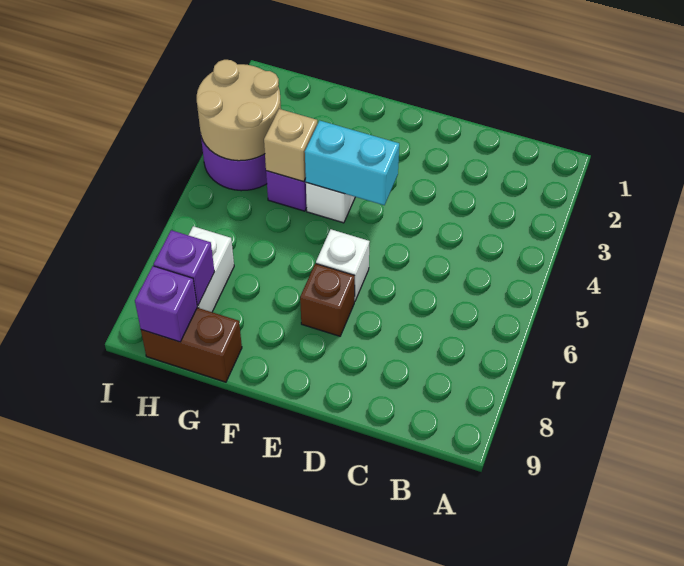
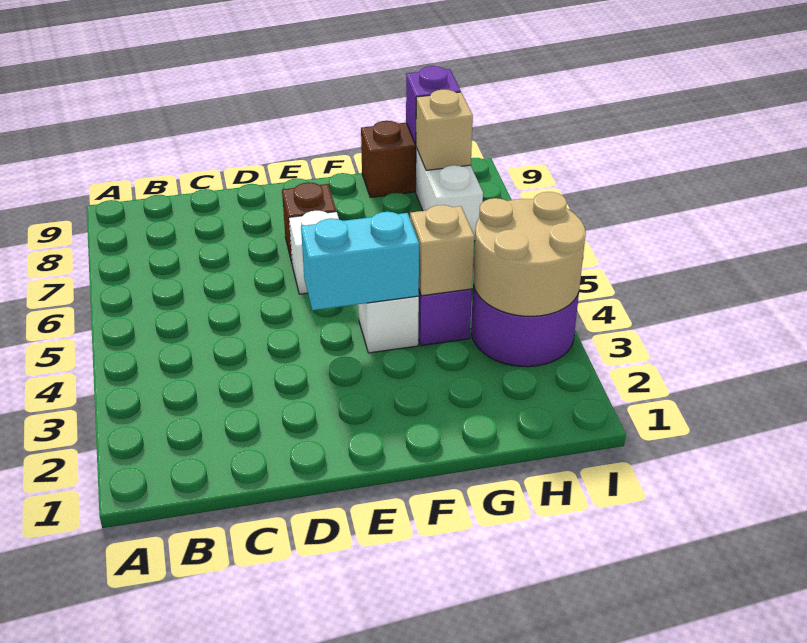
purple 1x1 brick [154,230,214,306] -> tan 1x1 brick [416,89,473,170]

